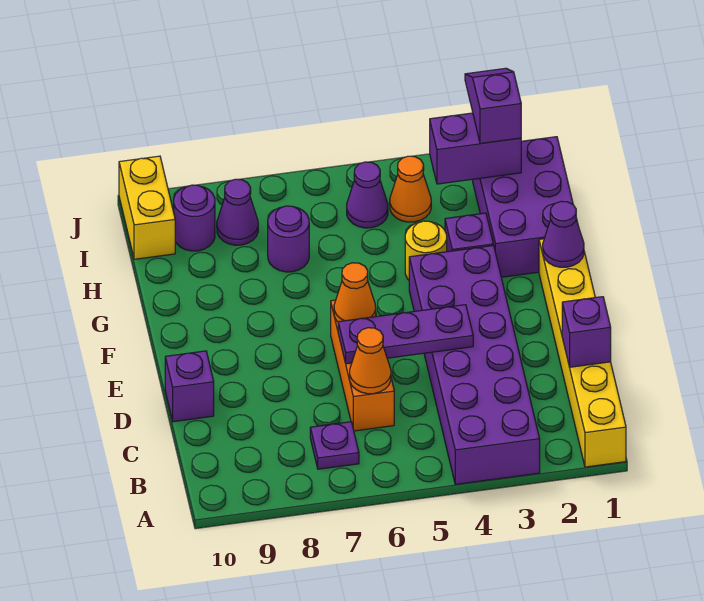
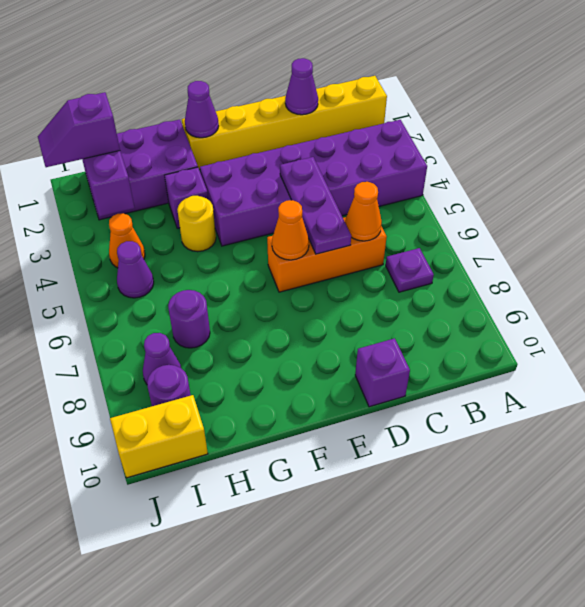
purple 1x1 brick [562,297,611,367] -> purple 1x1 cone [285,58,318,115]

